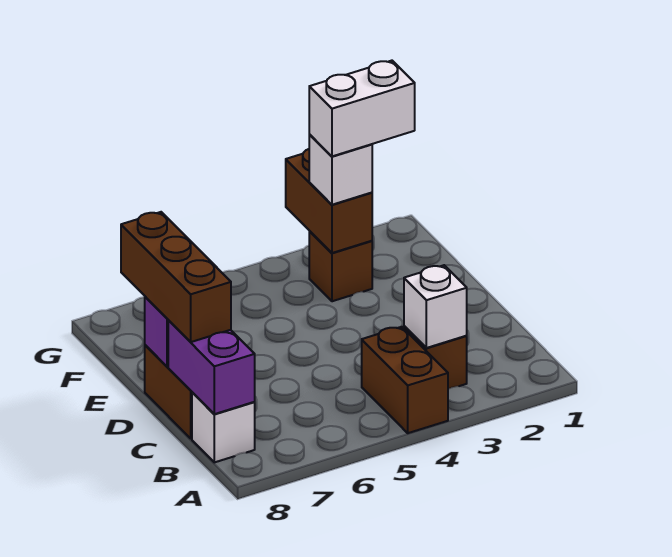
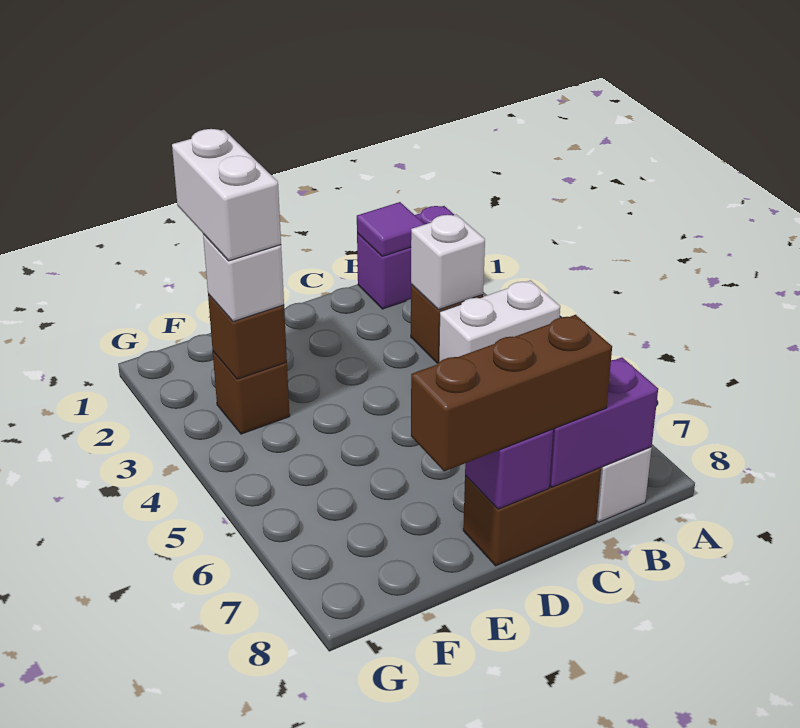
none -> purple 1x2 brick [357,206,454,309]
brown 1x2 brick [362,327,448,433] -> white 1x2 brick [439,280,560,362]
none -> purple 1x1 tile [357,202,425,256]
brown 1x2 brick [286,149,372,253] -> brown 1x1 brick [208,294,287,379]

